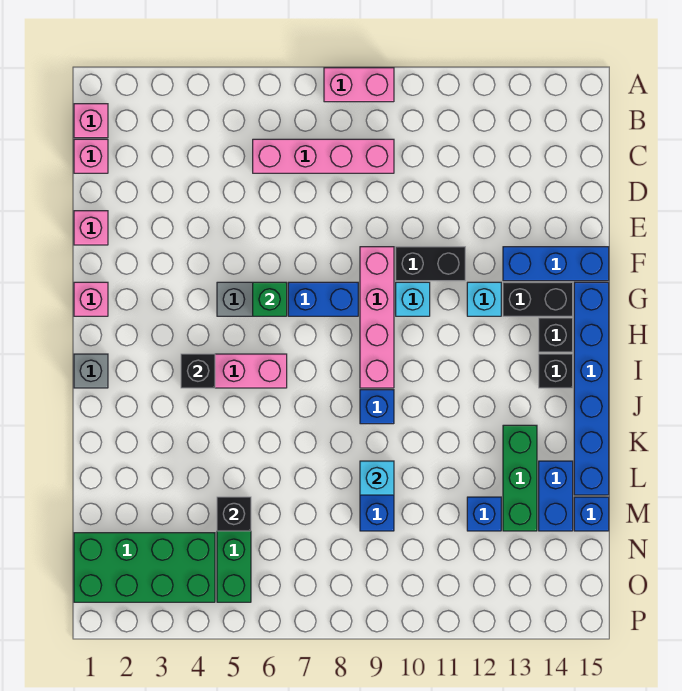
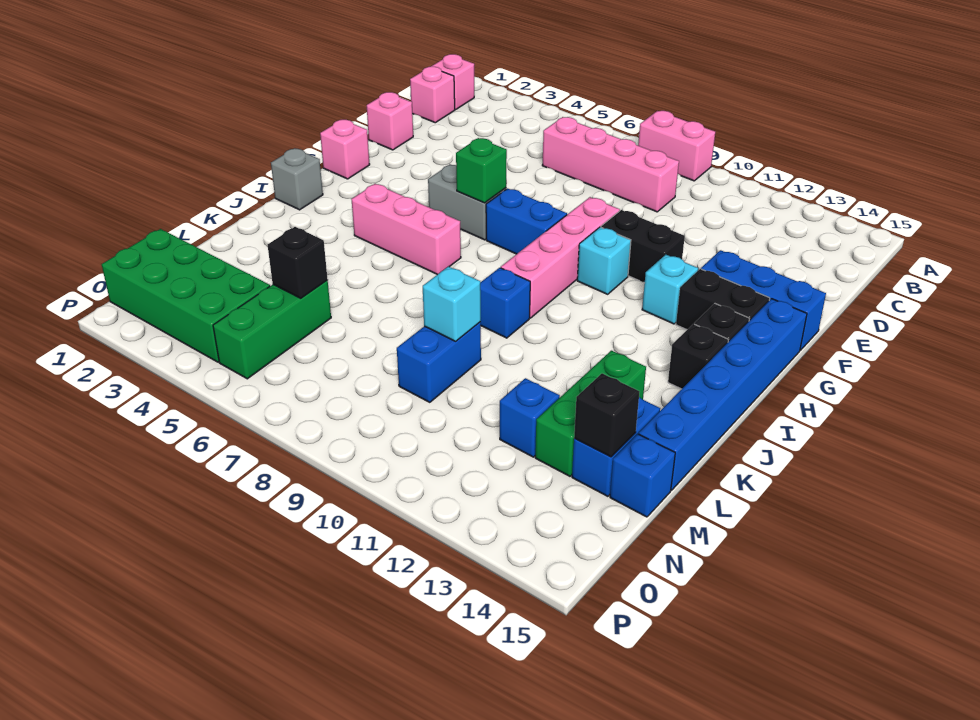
black 1x1 brick [181,354,215,388] -> black 1x1 brick moved to [574,373,639,457]

